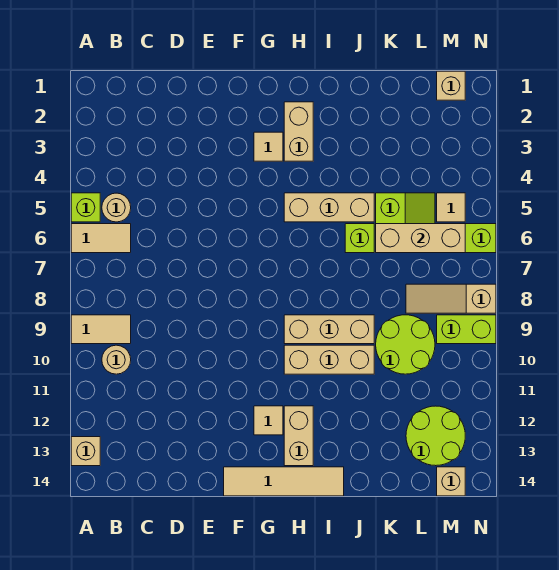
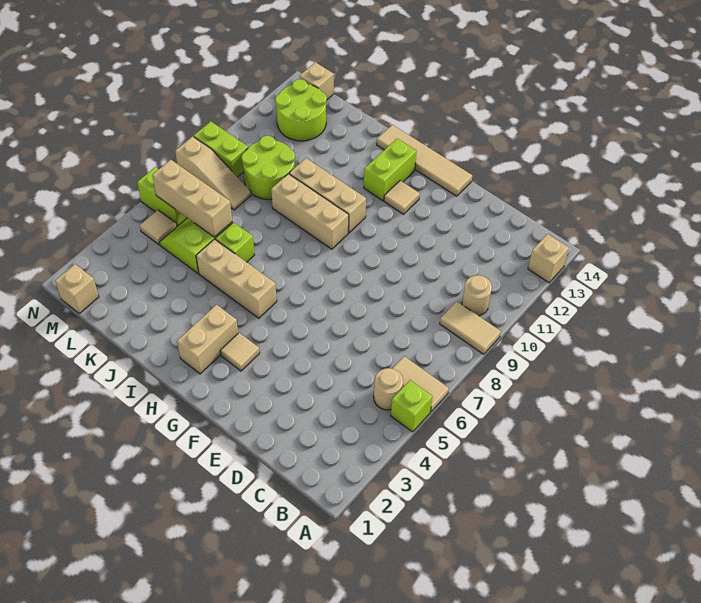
tan 1x2 brick [284,406,313,466] -> lime 1x2 brick [364,139,416,201]

